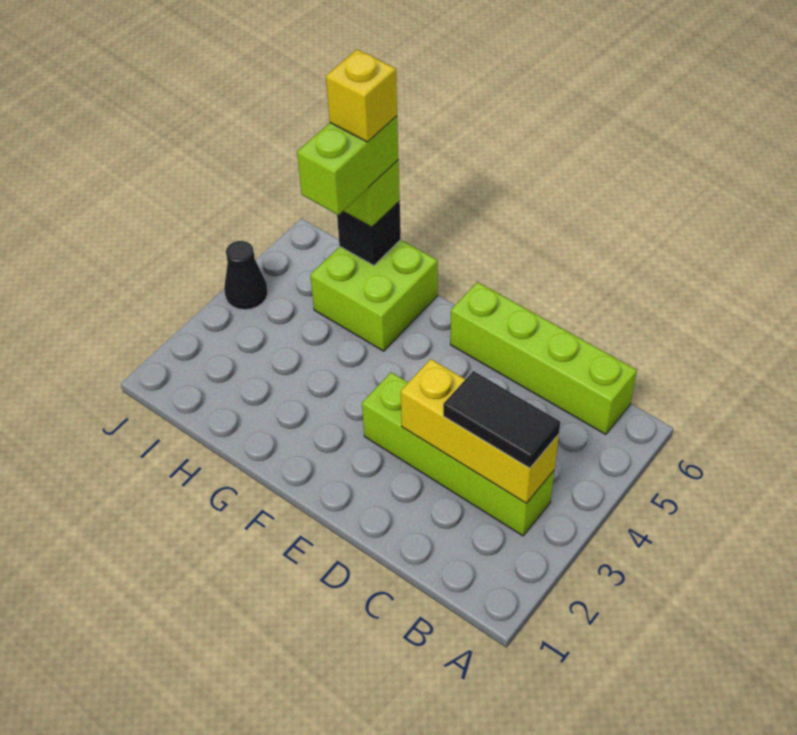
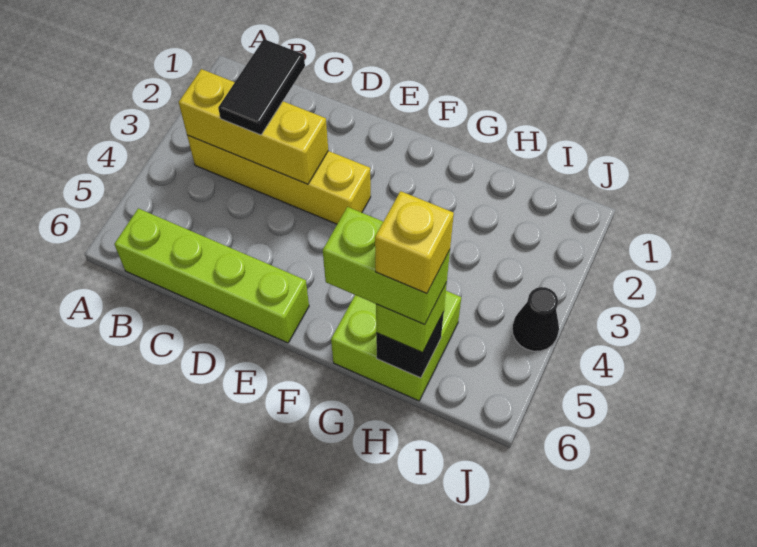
lime 1x4 brick [362,372,554,536] -> yellow 1x4 brick [187,135,371,224]
black 1x2 tile [443,371,560,468] -> black 1x2 tile turned to [218,39,305,135]
lime 1x2 brick [297,116,399,215] -> lime 1x2 brick turned to [323,207,450,325]

